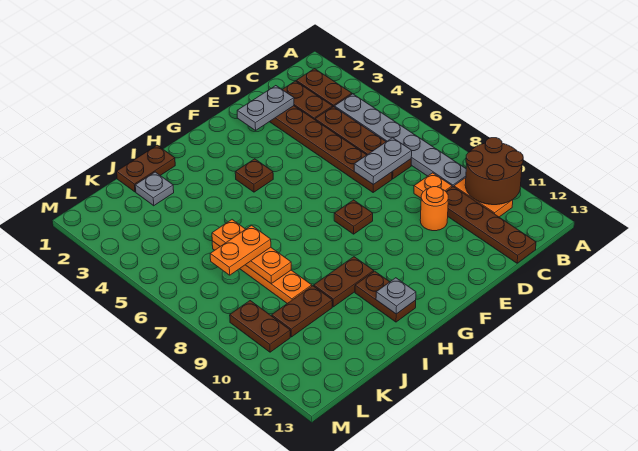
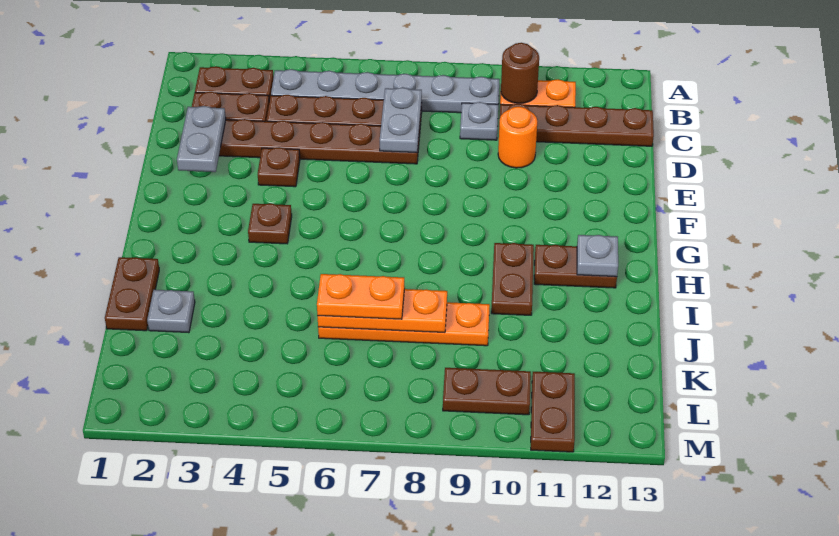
brown 2x2 round brick [465,138,523,205] -> brown 1x1 round brick [501,43,539,103]
orange 1x1 plate [414,173,452,198] -> grey 1x1 plate [460,102,498,140]
brown 1x1 plate [334,200,373,234] -> brown 1x1 plate moved to [258,147,300,187]
orange 1x2 plate [210,225,271,275] -> orange 1x2 plate turned to [317,274,405,319]
brown 1x2 plate [272,286,332,337] -> brown 1x2 plate moved to [531,372,575,452]

